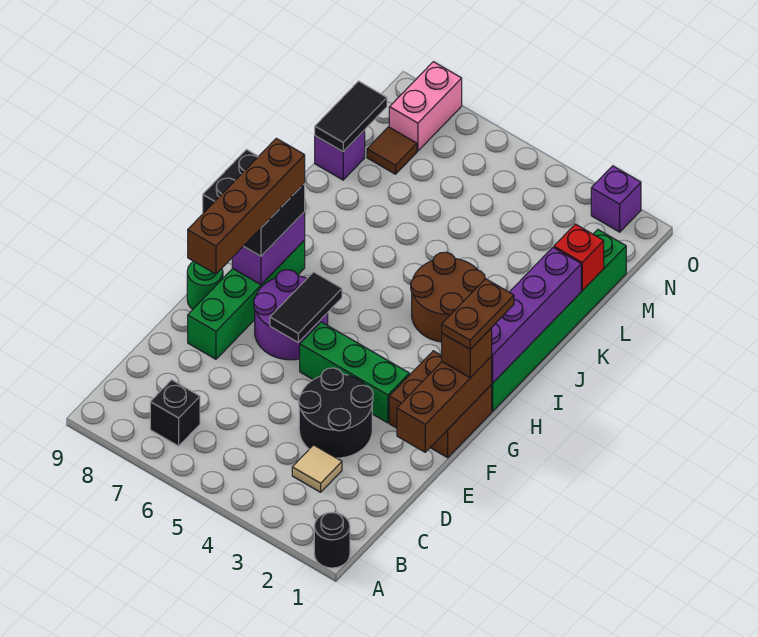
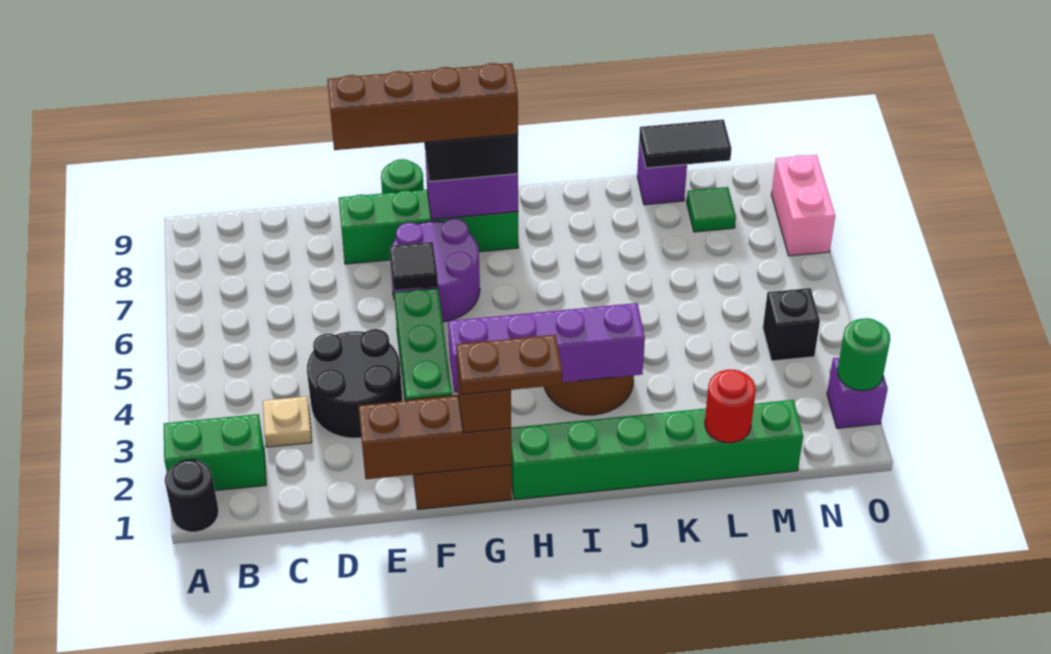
none -> green 1x2 brick [164,414,266,491]
black 1x1 brick [150,380,200,446] -> black 1x1 brick moved to [763,288,820,361]
tan 1x1 tile [292,445,342,492] -> tan 1x1 plate [263,396,312,447]
black 1x2 tile [270,272,342,342] -> black 1x1 tile [389,242,438,290]
purple 1x4 brick [492,248,581,383] -> purple 1x4 brick moved to [448,303,645,393]
red 1x1 brick [554,224,604,291] -> red 1x1 round brick [705,370,756,443]
brown 1x1 tile [367,127,417,174] -> green 1x1 tile [687,187,736,232]
pink 1x2 brick [389,62,462,151] -> pink 1x2 brick turned to [771,155,835,256]
none -> green 1x1 round brick [838,318,890,391]

